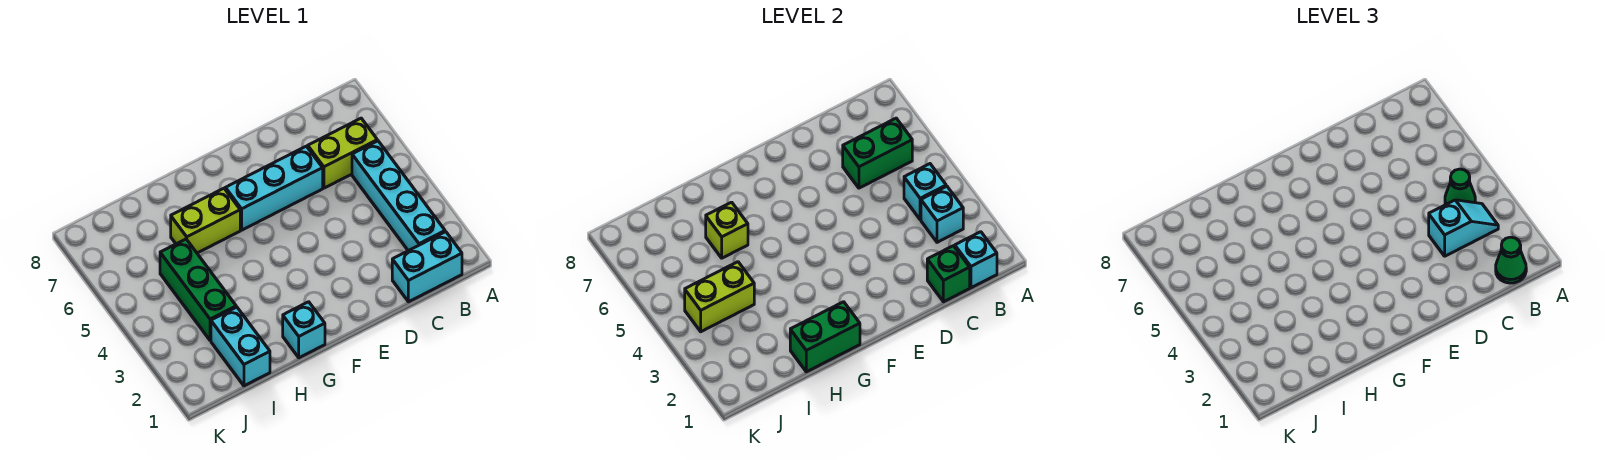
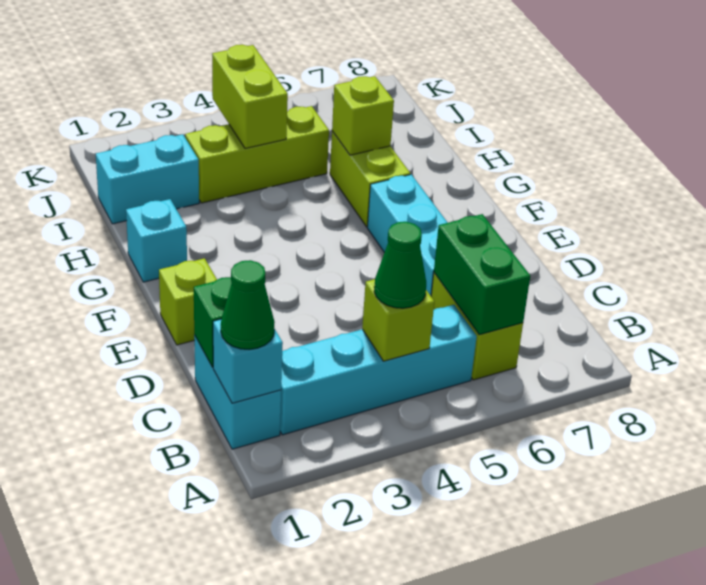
cyan 1x1 brick [921,186,963,242] -> none
cyan 1x2 slope [1429,200,1498,256] -> none
cyan 1x1 brick [904,164,946,220] -> lime 1x1 brick [362,279,434,361]
none -> lime 1x1 brick [159,258,217,345]
green 1x2 brick [790,302,860,372] -> none
green 1x3 brick [160,239,236,340] -> lime 1x3 brick [185,106,329,203]

